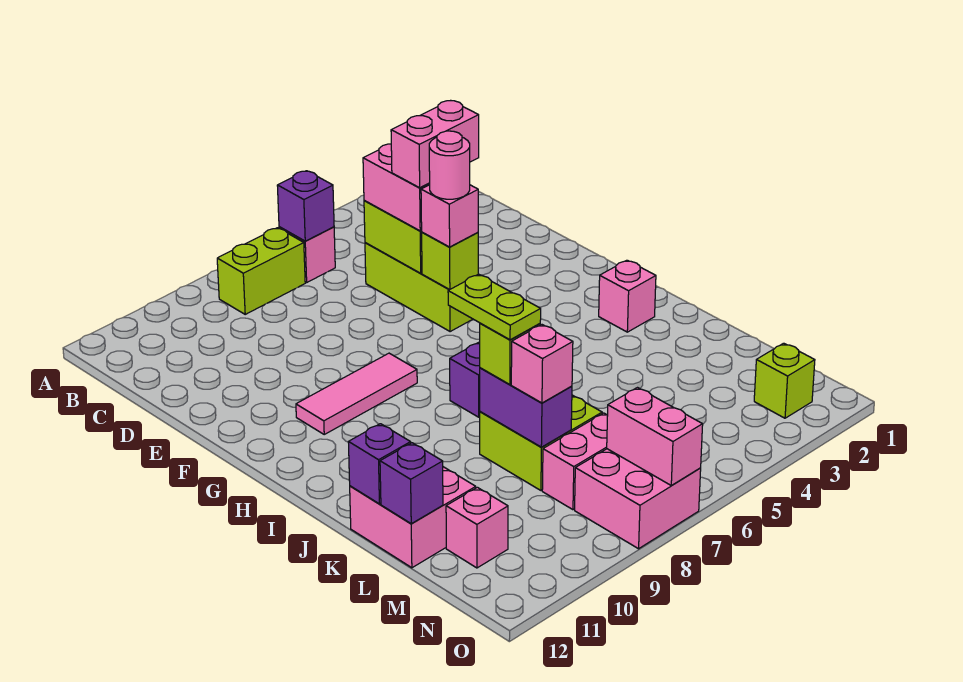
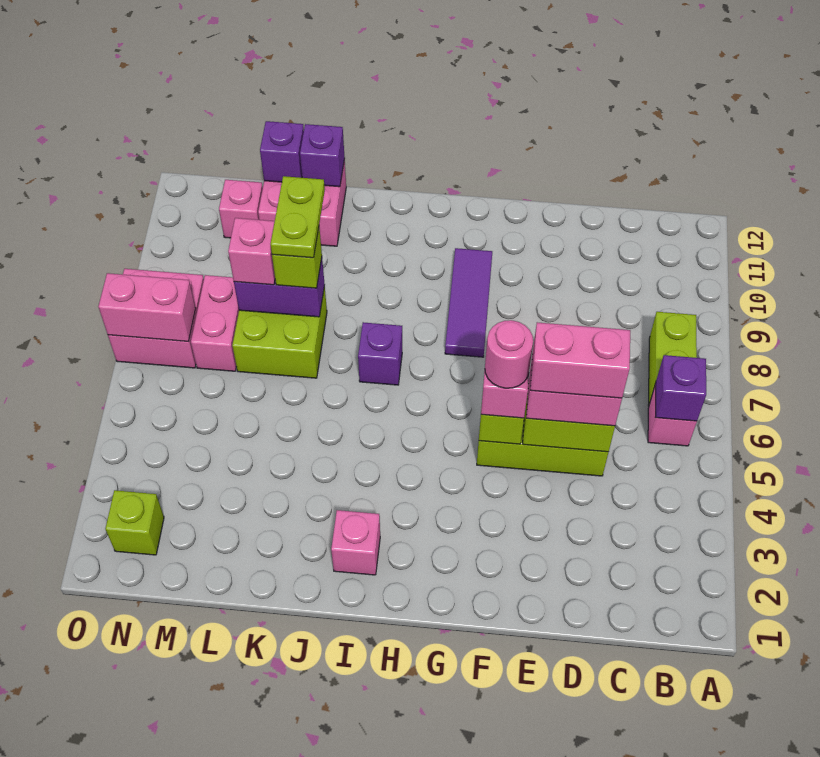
pink 1x2 brick [391,101,479,188] -> pink 1x2 brick turned to [530,322,630,398]
pink 1x3 tile [296,353,417,434] -> purple 1x3 tile [445,248,492,357]
lime 1x2 plate [448,274,541,340] -> lime 1x2 plate turned to [271,176,325,258]

